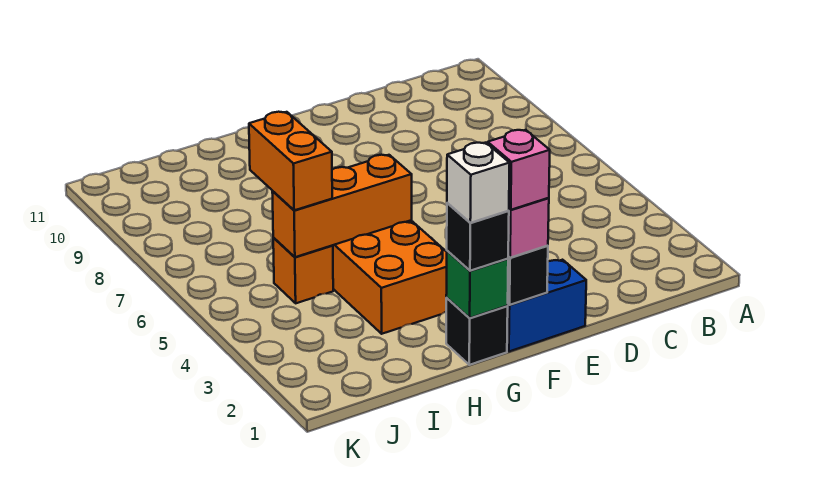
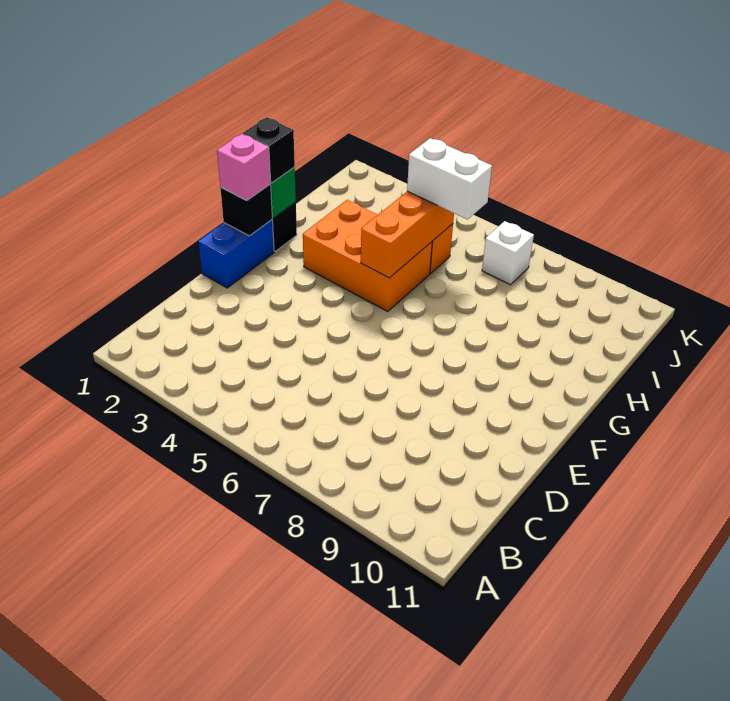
pink 1x1 brick [488,130,550,210] -> none
white 1x1 brick [447,143,510,223] -> white 1x1 brick moved to [482,221,534,285]
orange 1x2 brick [249,112,332,210] -> white 1x2 brick [407,138,492,219]

